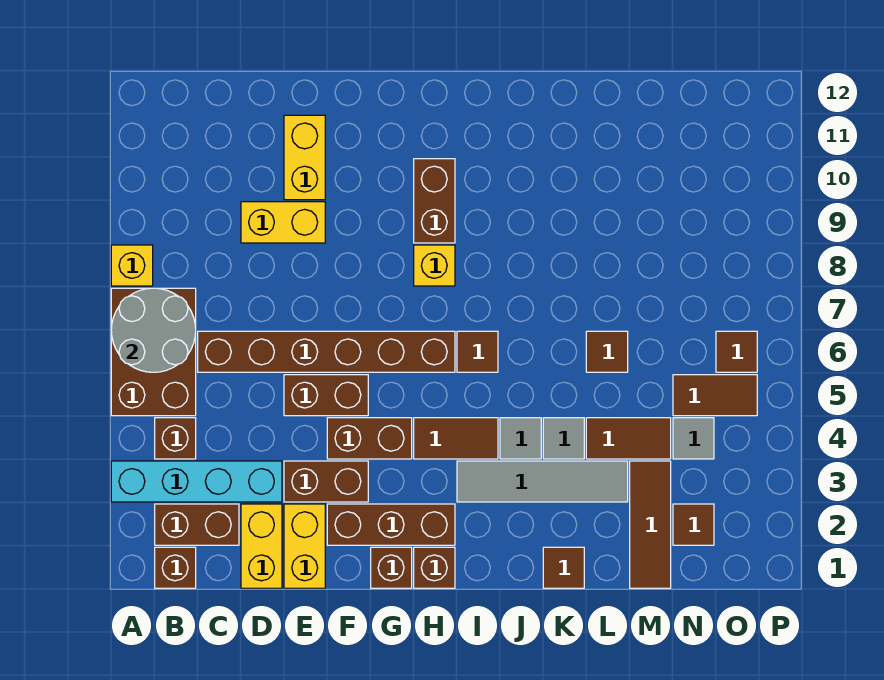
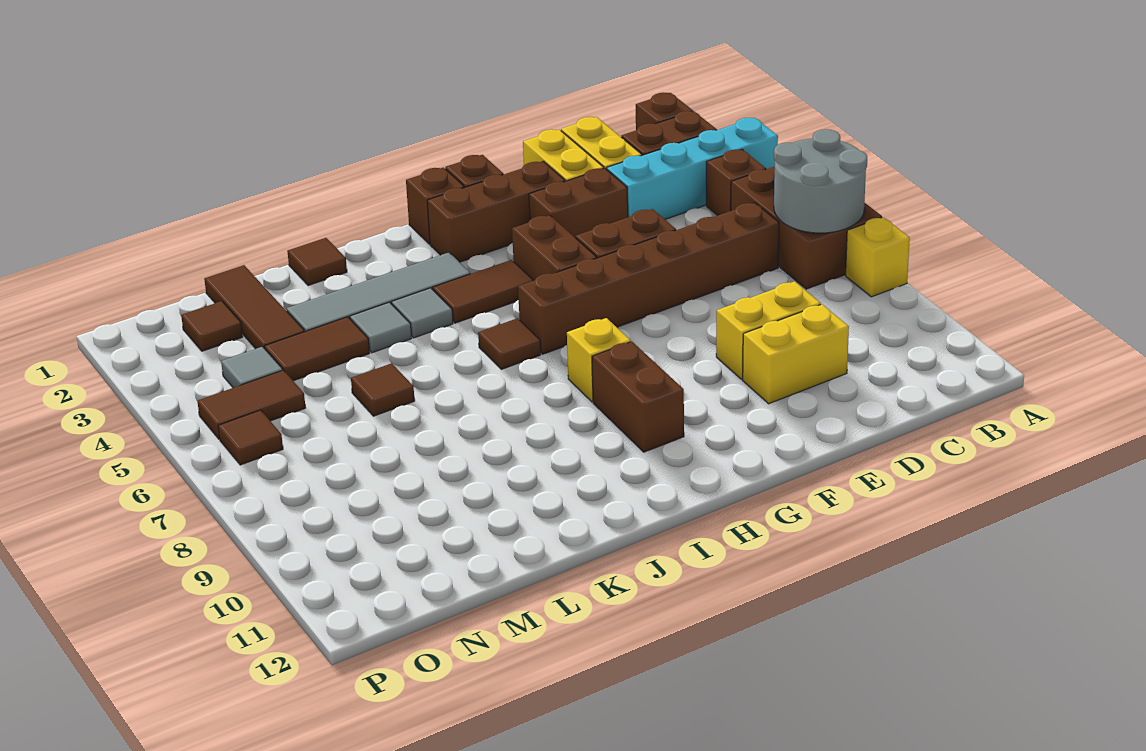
yellow 1x2 brick [284,115,325,200] -> yellow 1x2 brick turned to [743,304,849,404]
brown 1x2 brick [327,418,412,459] -> brown 1x2 brick turned to [512,215,597,281]

